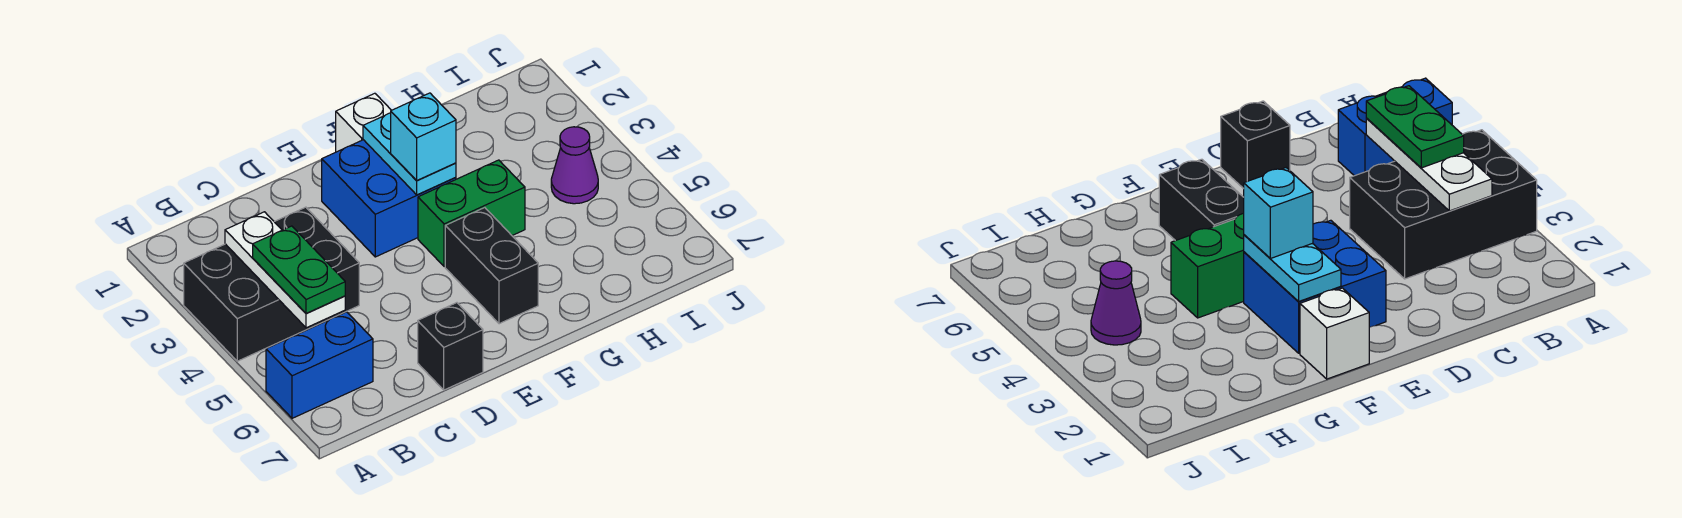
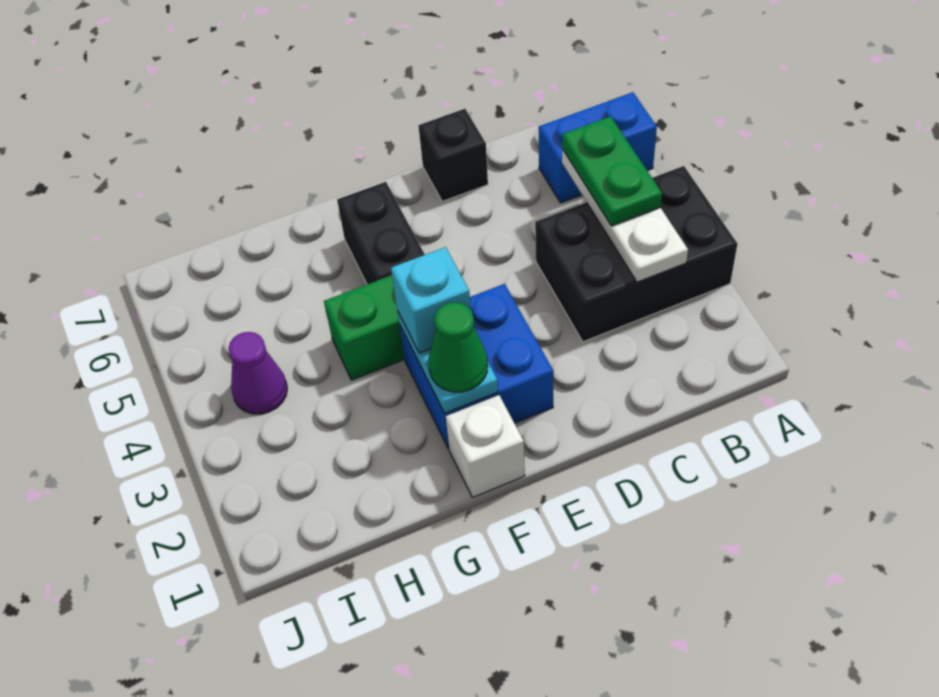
none -> green 1x1 cone [429,302,488,392]

